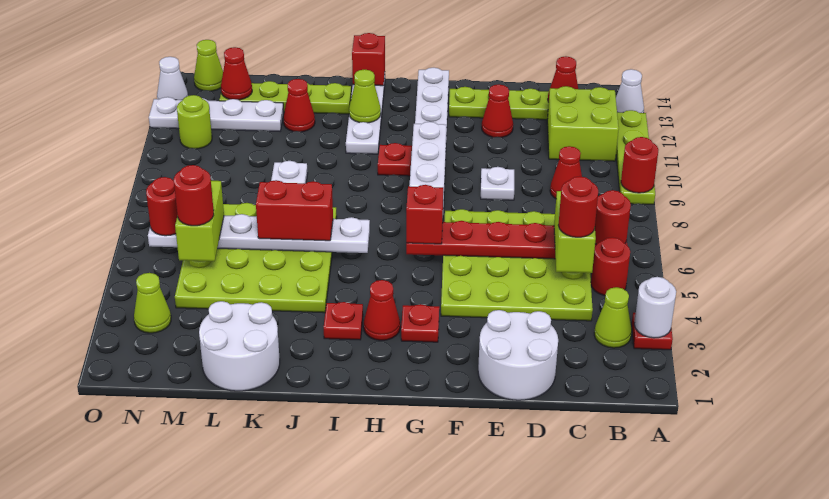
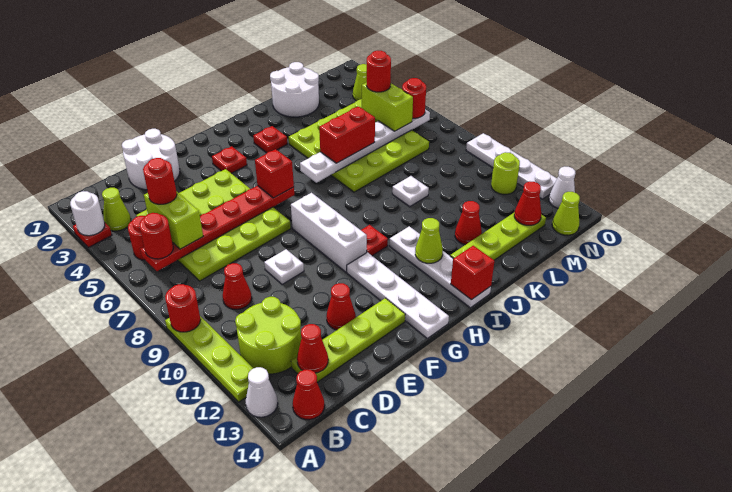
lime 2x2 brick [547,86,619,161] -> lime 2x2 round brick [235,297,302,374]
red 1x1 cone [364,280,400,340] -> red 1x1 cone moved to [293,370,324,420]
white 1x4 plate [149,97,284,131] -> white 1x4 plate turned to [466,133,557,199]

